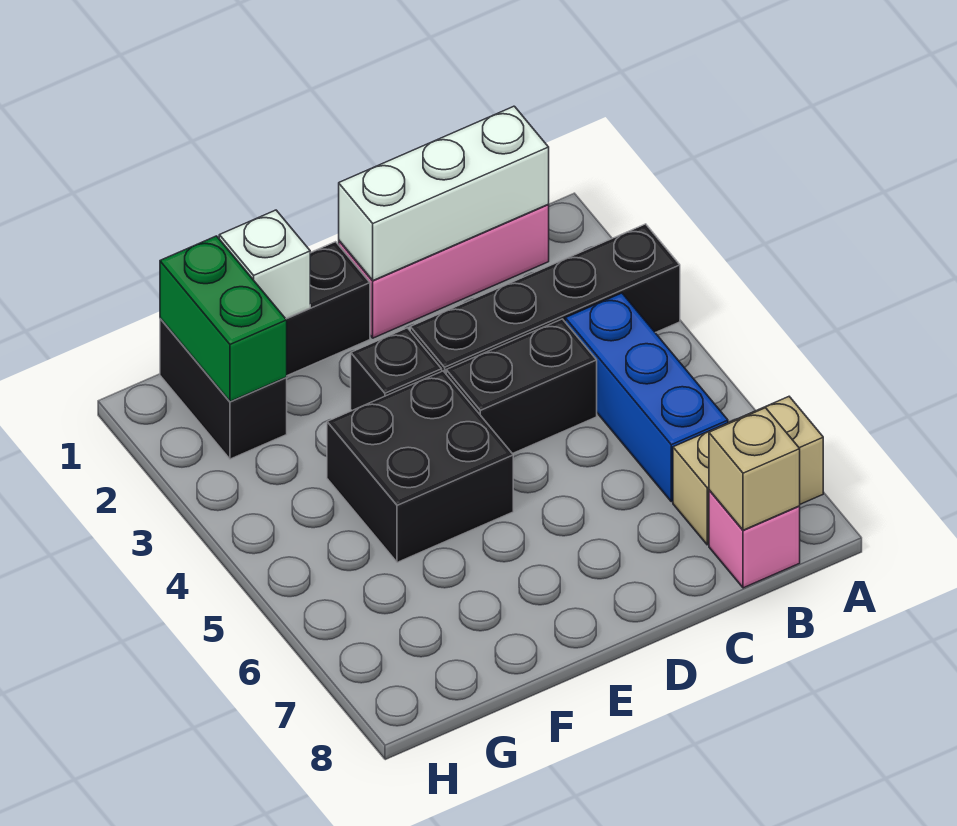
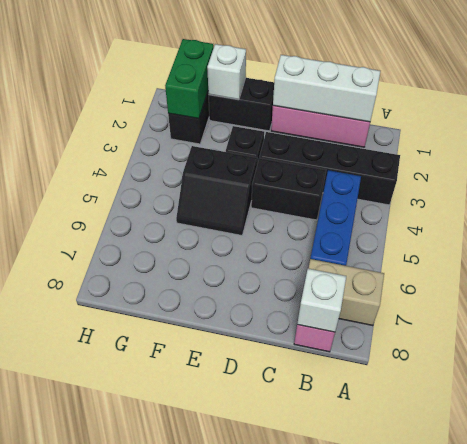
tan 1x1 brick [709,408,800,530] -> white 1x1 brick [297,269,346,332]
black 2x2 brick [327,371,513,562] -> black 2x2 slope [176,146,257,235]

